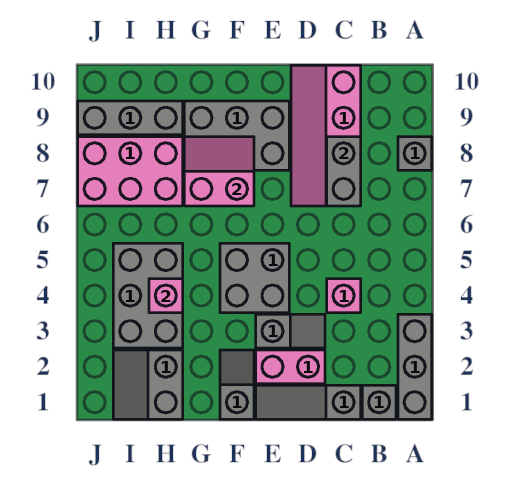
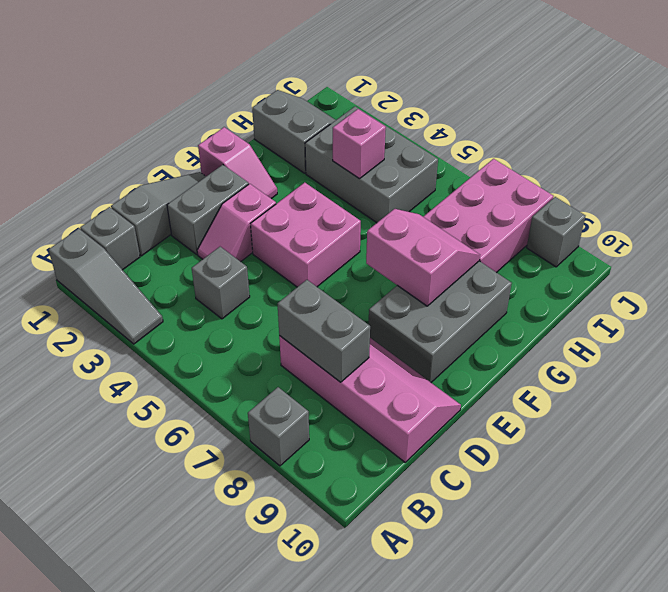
grey 1x3 brick [398,314,432,419] -> grey 1x3 slope [49,228,163,344]
pink 1x1 brick [327,279,361,313] -> grey 1x1 brick [192,247,250,319]
pink 1x2 brick [256,350,325,384] -> grey 1x2 brick [167,165,249,254]
grey 1x2 slope [256,314,325,348] -> pink 1x2 slope [197,184,276,262]
grey 2x2 brick [220,243,289,313] -> pink 2x2 brick [251,183,361,287]
grey 1x2 slope [220,350,254,419] -> pink 1x2 slope [198,127,277,199]
pink 2x2 slope [184,137,254,206] -> pink 2x2 slope turned to [366,209,480,306]
grey 1x3 brick [78,101,183,135] -> grey 1x1 brick [527,197,585,267]

